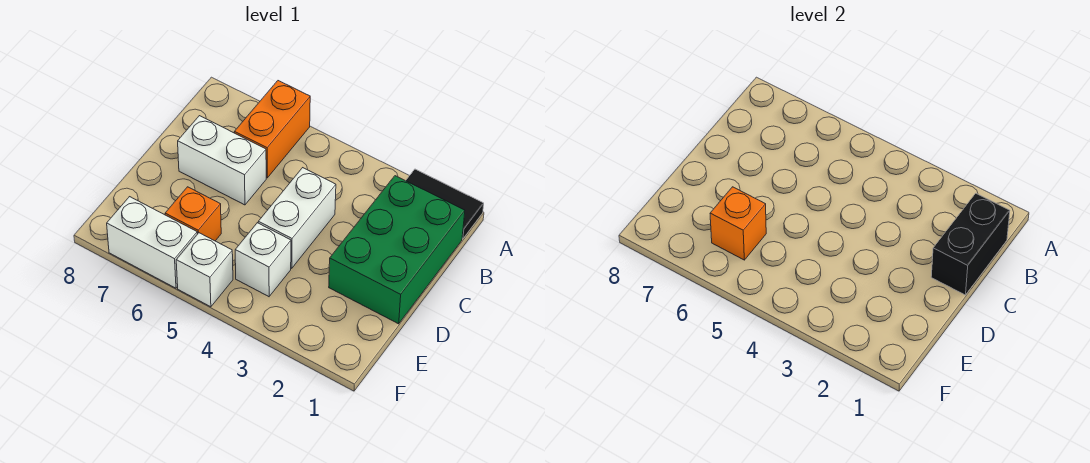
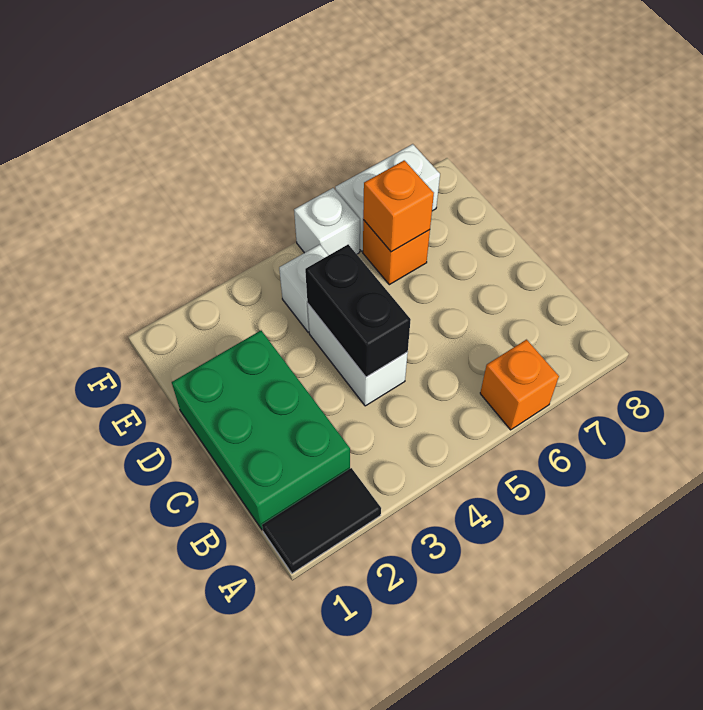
orange 1x2 brick [235,81,310,178] -> orange 1x1 brick [480,340,559,430]
black 1x2 brick [931,193,1010,295] -> black 1x2 brick moved to [305,244,411,377]
white 1x2 brick [178,116,266,205] -> none

